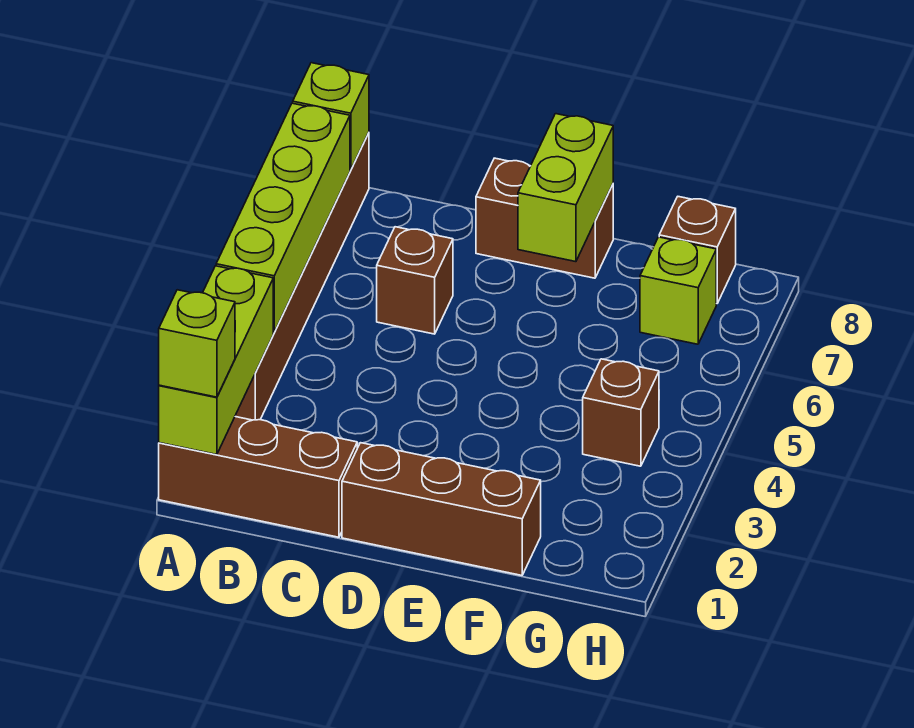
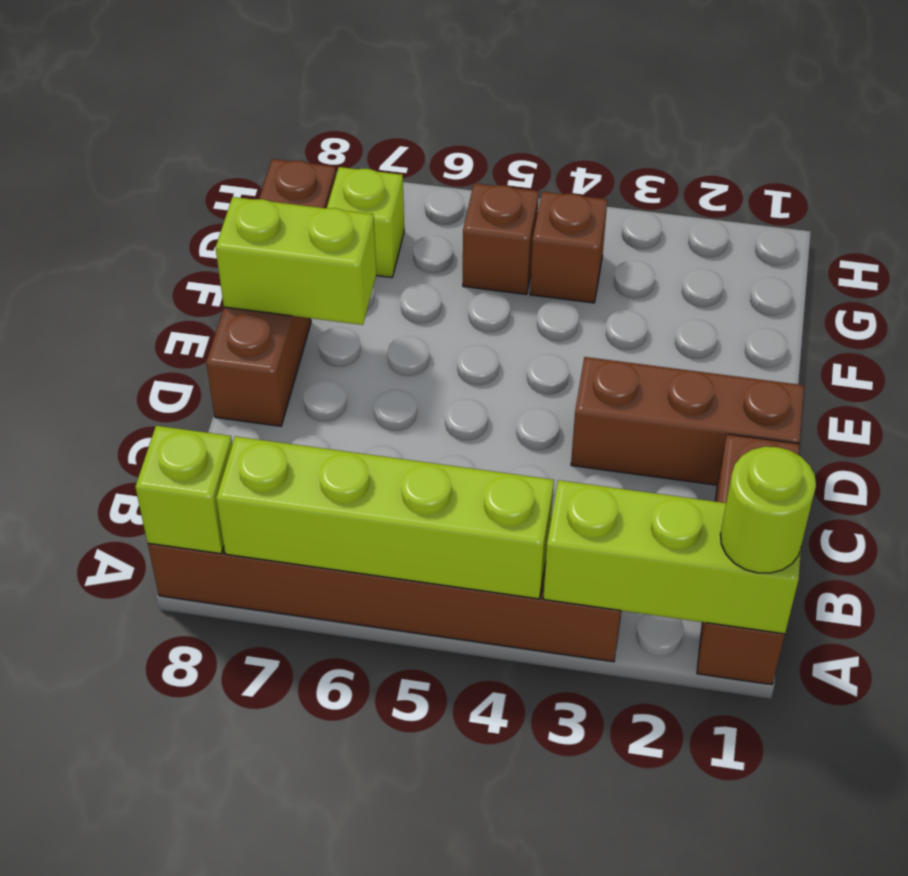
lime 1x1 brick [159,290,235,397] -> lime 1x1 round brick [720,447,816,573]
brown 1x1 brick [377,227,453,334] -> brown 1x1 brick moved to [463,183,539,294]
brown 1x3 brick [342,443,541,575] -> brown 1x3 brick turned to [571,357,804,485]

